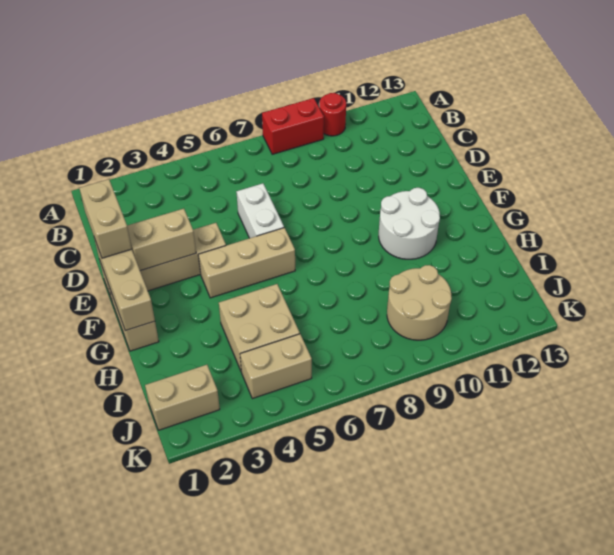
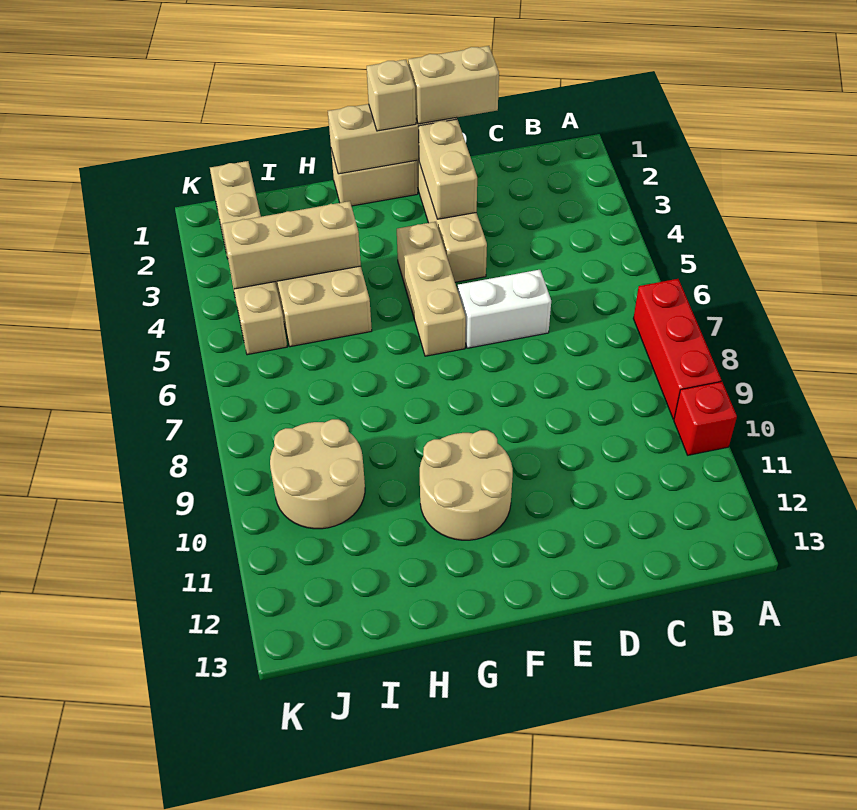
red 1x2 brick [262,98,324,154] -> red 1x3 brick [633,279,721,419]
red 1x1 round brick [319,93,346,136] -> red 1x1 brick [674,382,737,455]
none -> tan 1x1 brick [367,60,416,131]
white 2x2 round brick [379,188,440,259] -> tan 2x2 round brick [420,430,513,540]
none -> tan 1x3 brick [222,201,361,289]

